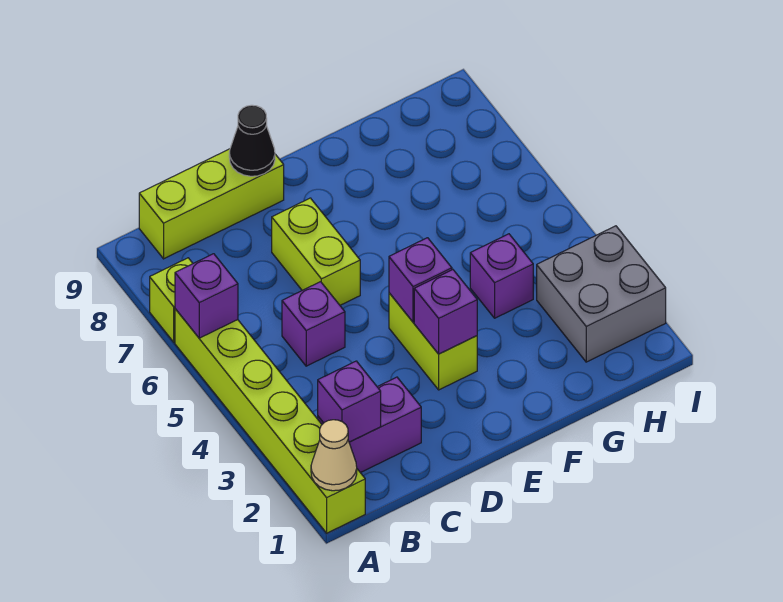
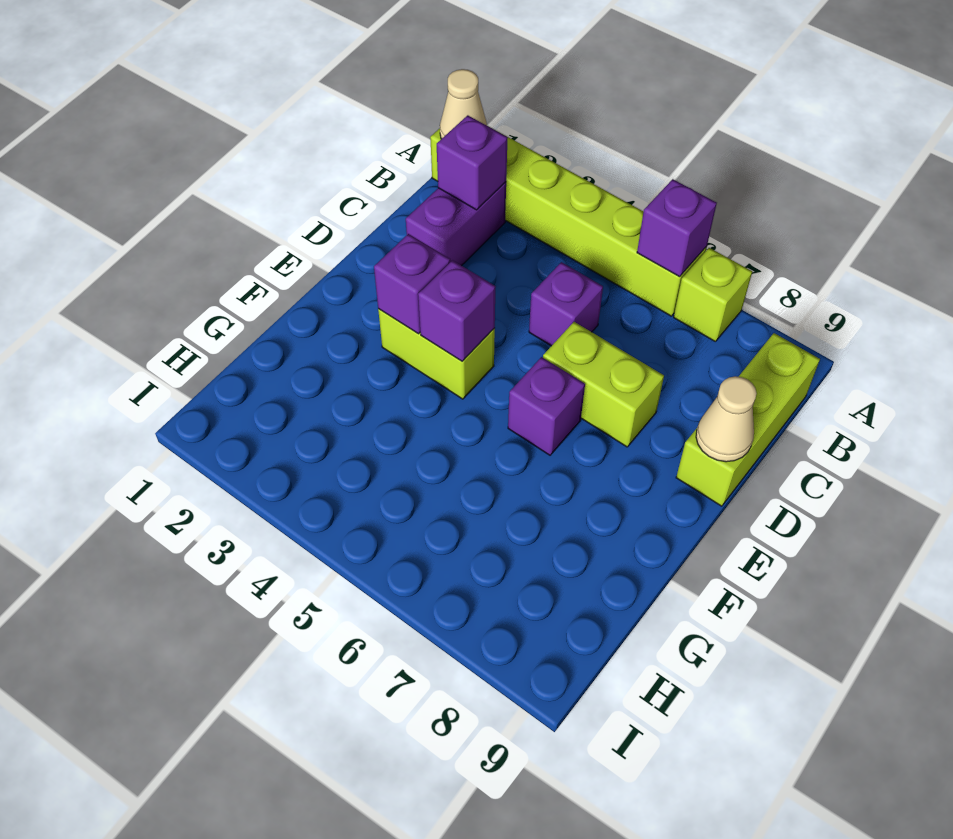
black 1x1 cone [229,105,275,176] -> tan 1x1 cone [696,376,757,462]
purple 1x1 brick [470,234,533,318] -> purple 1x1 brick moved to [508,357,585,455]
grey 2x2 brick [537,226,666,362] -> none

